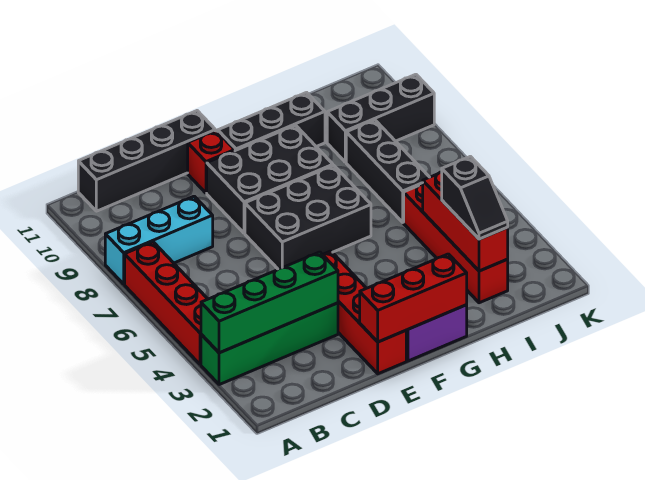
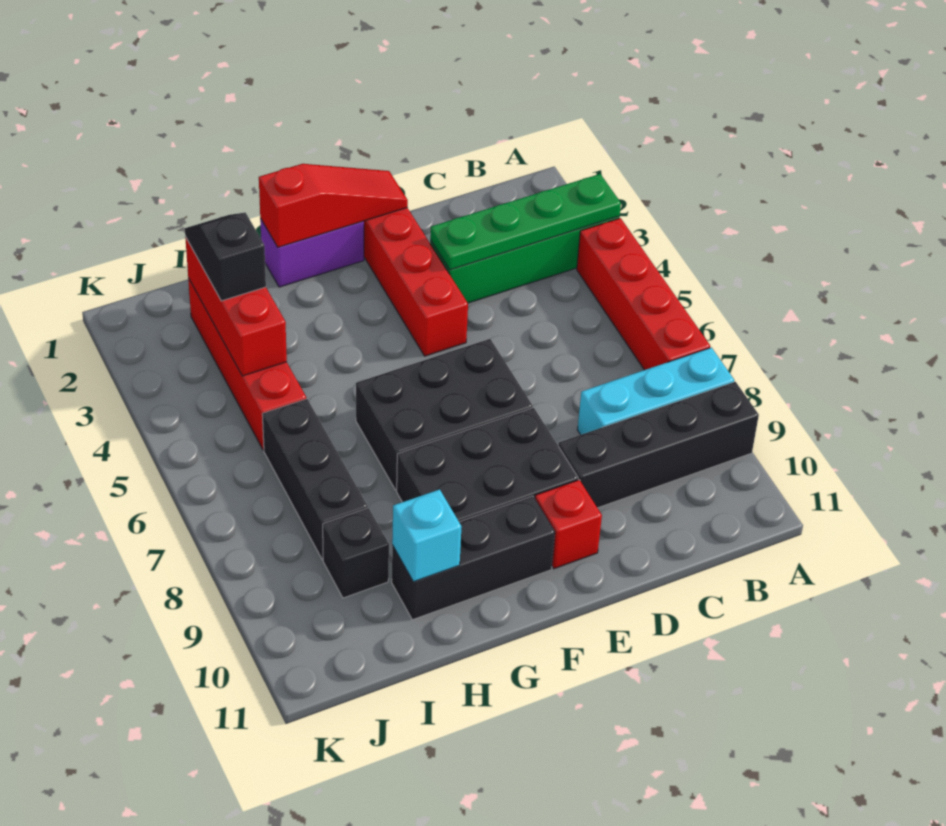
green 1x4 brick [201,252,338,353] -> green 1x4 plate [430,174,621,270]
black 1x4 brick [78,111,215,211] -> black 1x4 brick moved to [558,382,759,508]
red 1x3 brick [360,254,467,342] -> red 1x3 slope [259,164,408,247]
none -> cyan 1x1 brick [392,489,462,582]
black 1x3 brick [327,74,434,162] -> black 1x1 brick [323,508,389,598]

